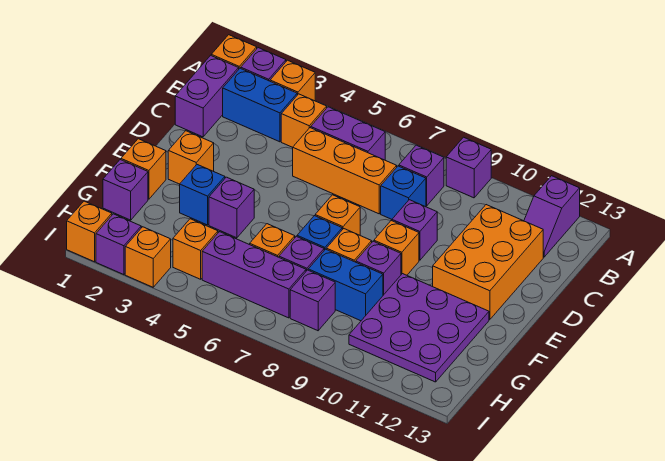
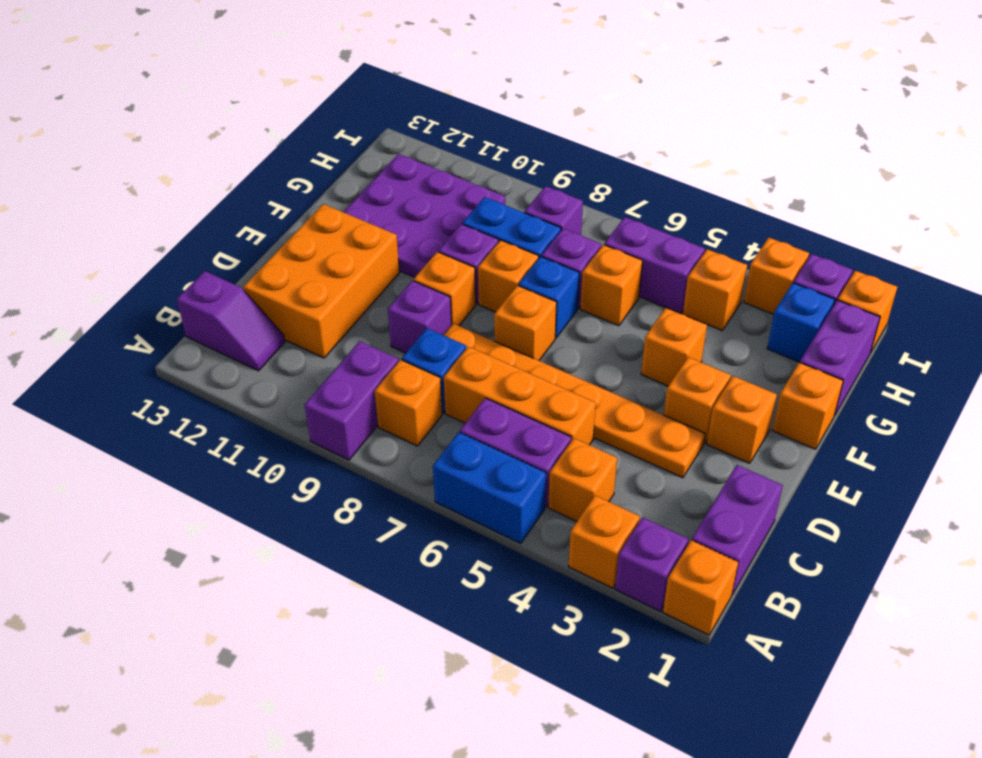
purple 1x1 brick [446,137,491,198] -> purple 1x2 brick [305,341,399,460]
purple 1x2 slope [524,176,580,257] -> purple 1x2 slope turned to [177,271,285,371]
blue 1x2 brick [223,68,297,142] -> blue 1x2 brick moved to [433,432,546,543]
purple 1x1 brick [399,145,444,206] -> orange 1x1 brick [375,360,442,446]
none -> orange 1x6 plate [444,324,705,478]
none -> orange 1x1 brick [664,357,731,443]
blue 1x1 brick [180,165,225,225] -> blue 1x1 brick moved to [767,283,835,362]
purple 1x1 brick [209,177,254,238] -> orange 1x1 brick [641,308,707,386]
purple 1x1 brick [103,160,148,220] -> purple 1x2 brick [800,300,880,416]
purple 1x3 brick [202,232,306,318] -> purple 1x2 brick [604,217,705,314]

